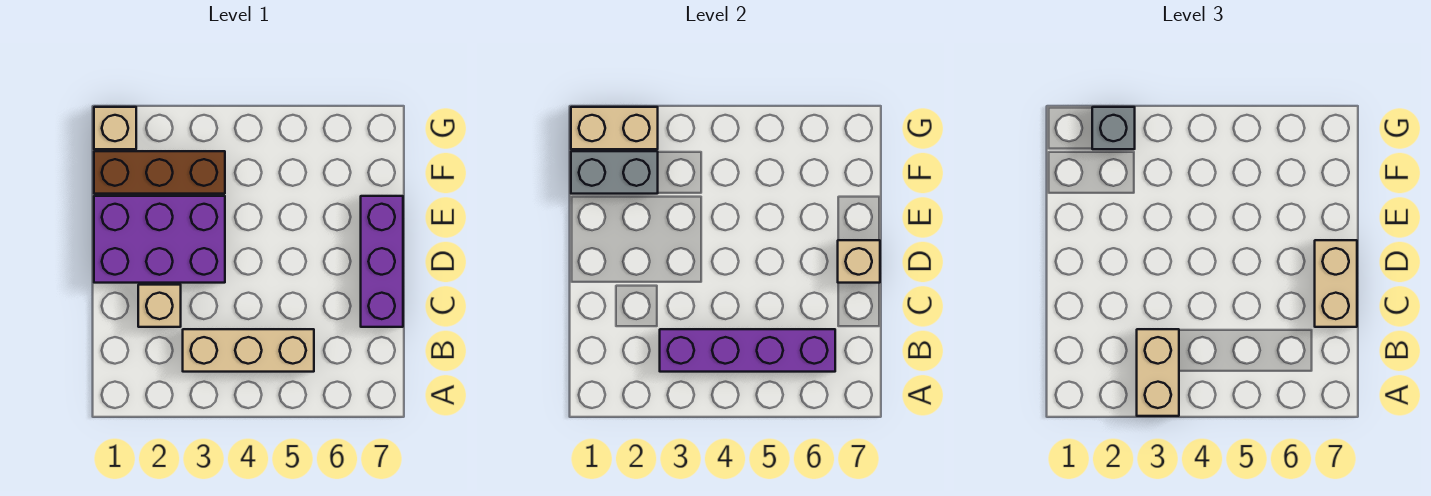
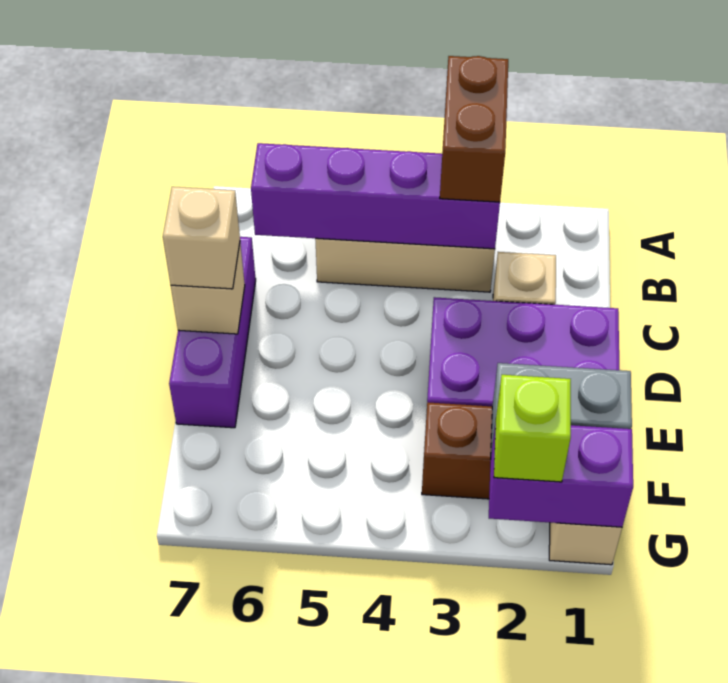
tan 1x2 brick [1137,329,1179,416] -> brown 1x2 brick [440,56,508,202]
tan 1x2 brick [1315,240,1357,327] -> tan 1x1 brick [163,187,240,289]
tan 1x2 brick [571,107,658,149] -> purple 1x2 brick [489,423,633,527]
grey 1x1 brick [1092,107,1135,149] -> lime 1x1 brick [494,375,571,482]

